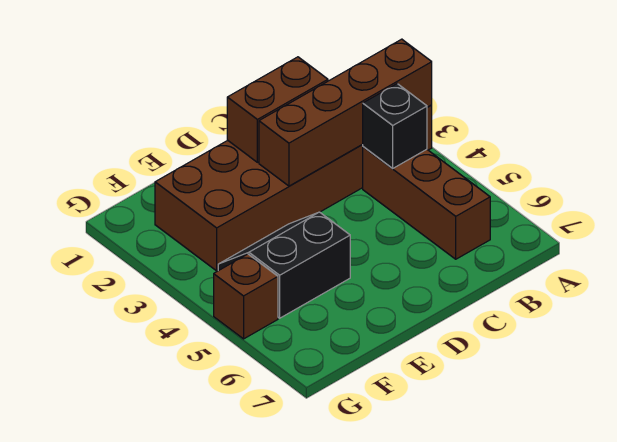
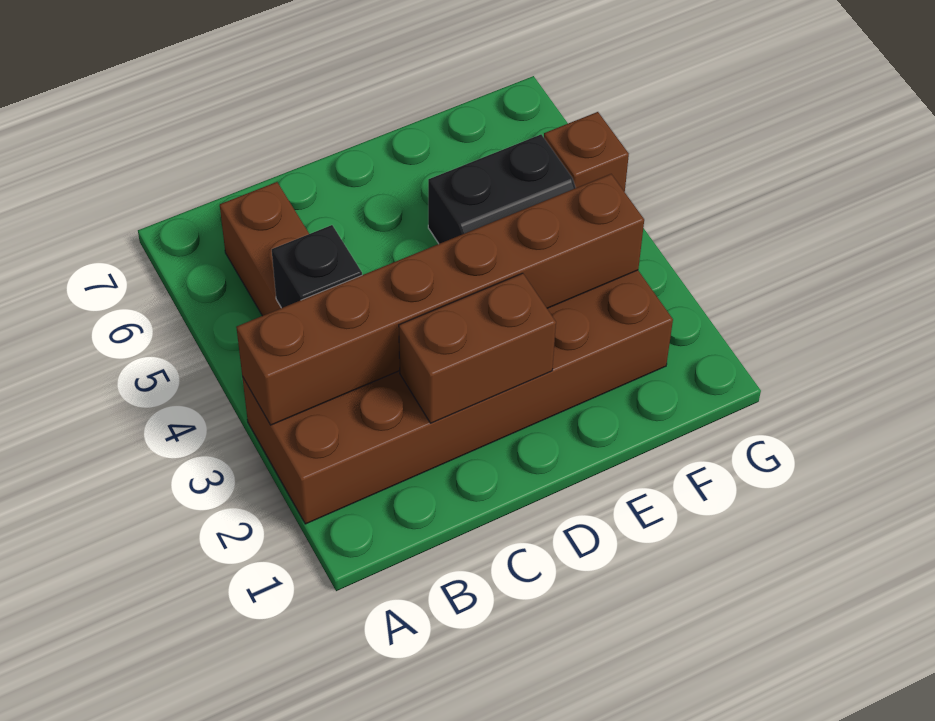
brown 1x4 brick [259,39,432,186] -> brown 1x6 brick [236,174,644,425]

